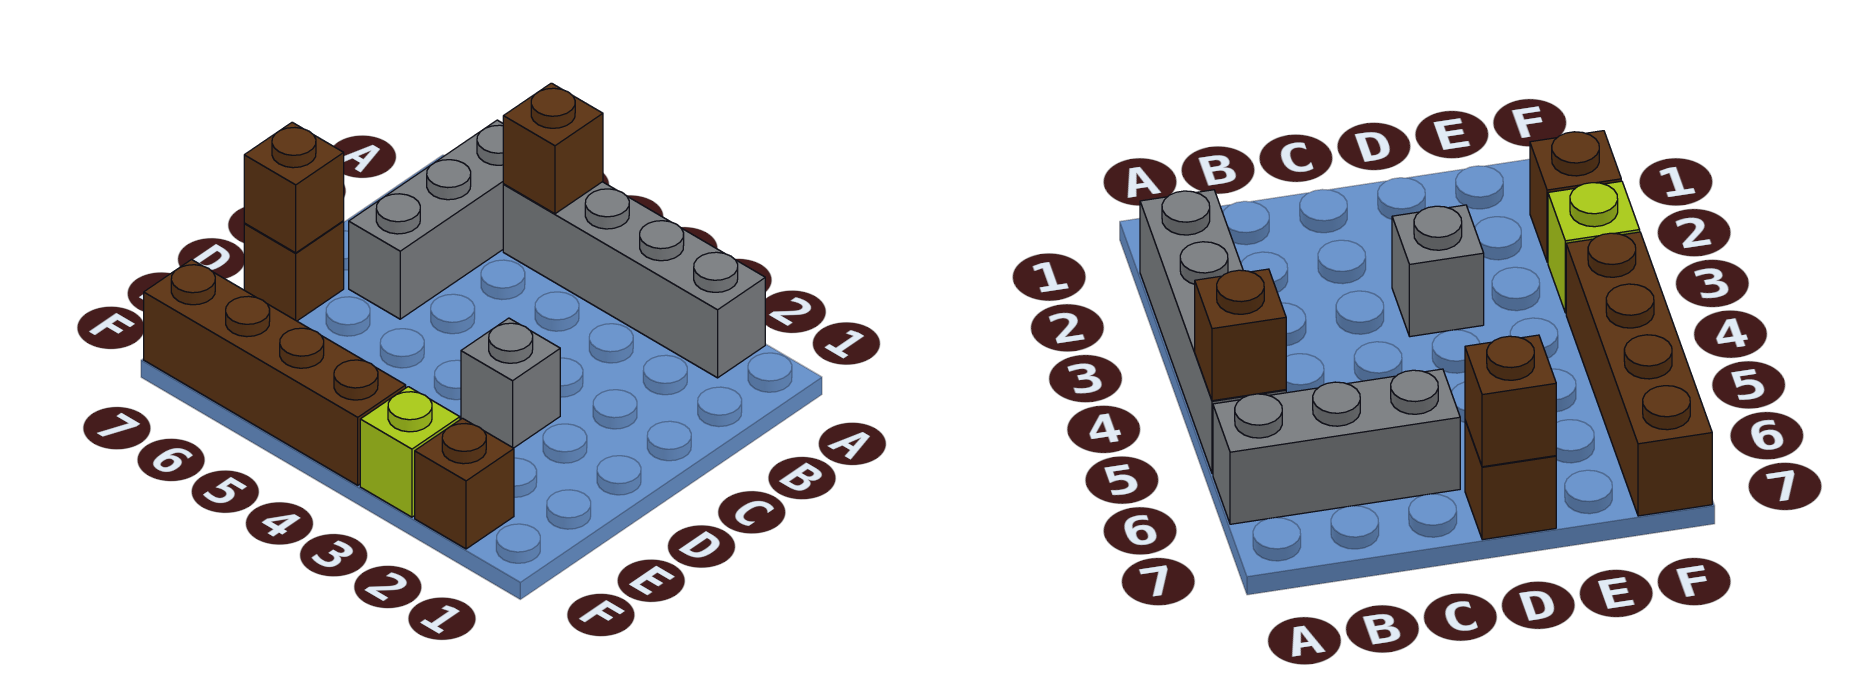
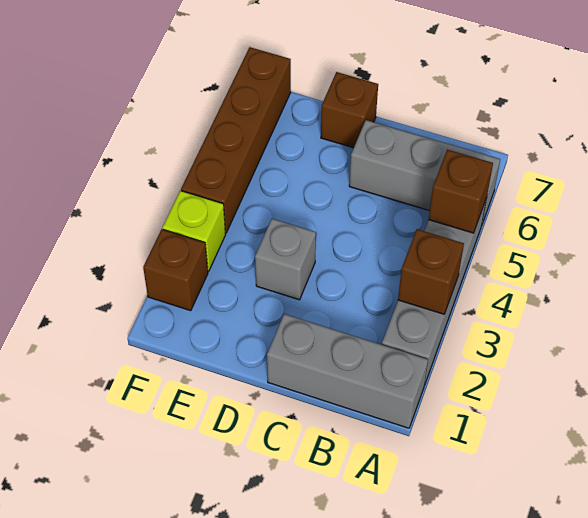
none -> grey 1x3 brick [267,314,428,428]
brown 1x1 brick [244,122,344,253] -> brown 1x1 brick moved to [398,229,464,314]

